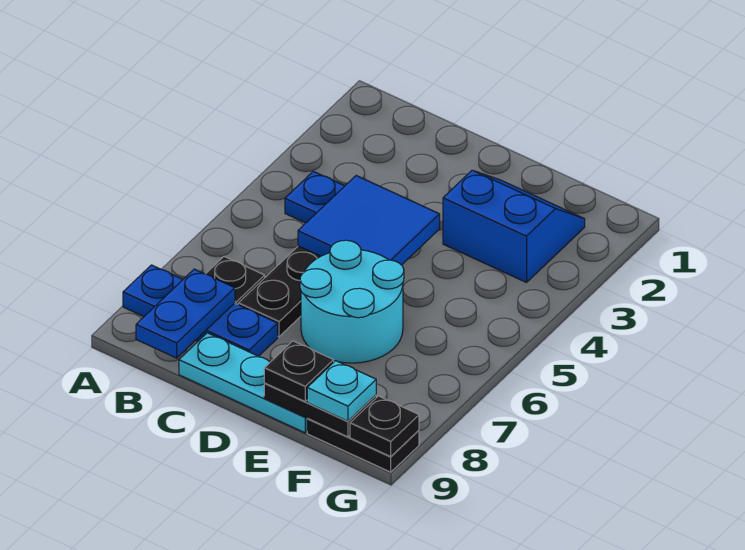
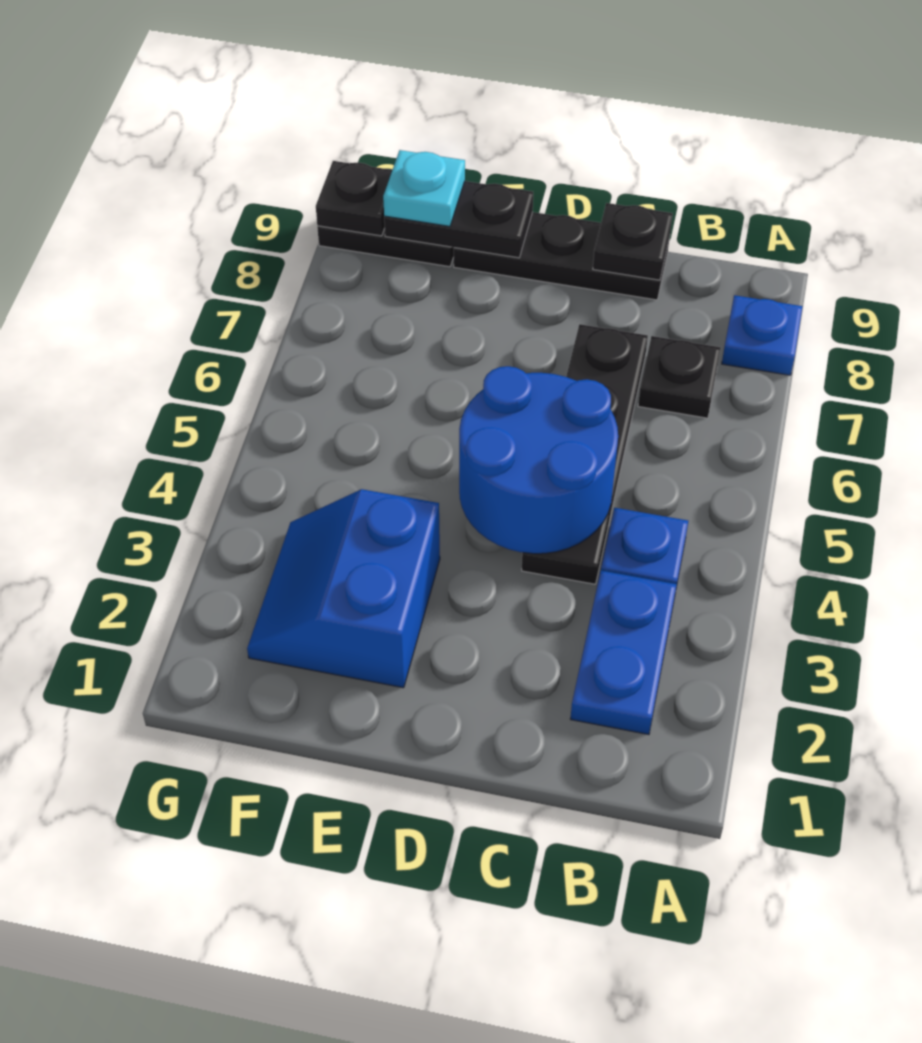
blue 1x3 plate [123,265,278,356] -> blue 1x1 plate [722,295,803,375]
blue 1x2 plate [136,269,235,358] -> blue 1x2 plate moved to [571,571,677,735]
blue 2x2 tile [298,176,440,265] -> blue 2x2 round brick [459,366,618,554]
cyan 1x3 plate [179,333,307,433] -> black 1x3 plate [454,212,670,300]
cyan 2x2 round brick [300,240,404,363] -> none
blue 2x2 slope [443,170,585,282] -> blue 2x2 slope turned to [247,489,440,688]
black 1x1 plate [264,341,334,401] -> black 1x1 plate moved to [593,203,673,280]

